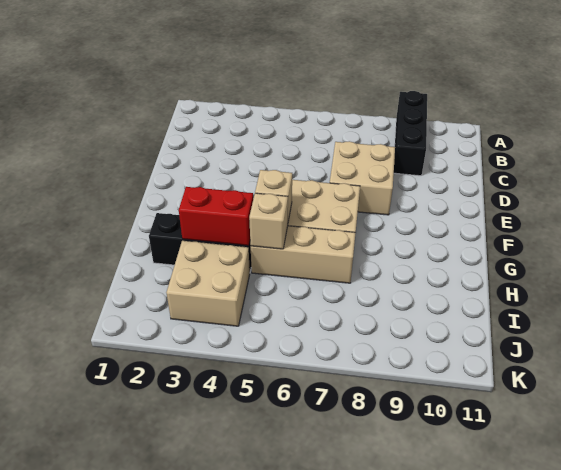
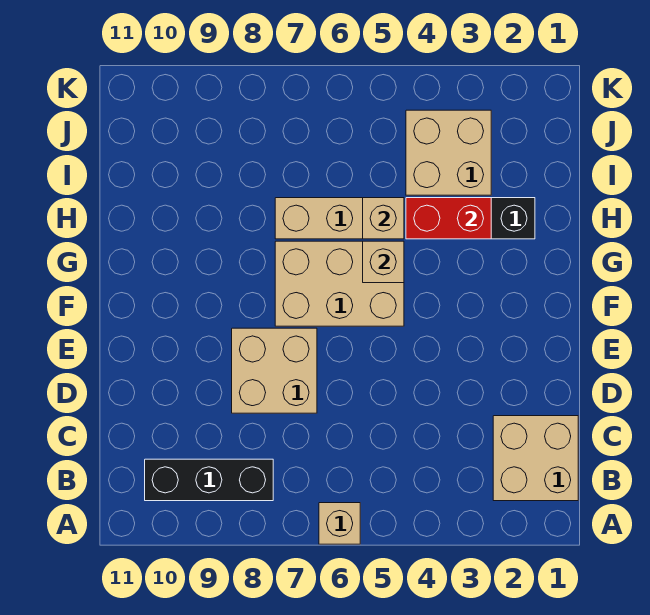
none -> tan 1x1 brick [319,503,360,544]
black 1x3 brick [394,91,427,176] -> black 1x3 brick turned to [145,459,273,501]
none -> tan 2x2 brick [493,416,578,501]

